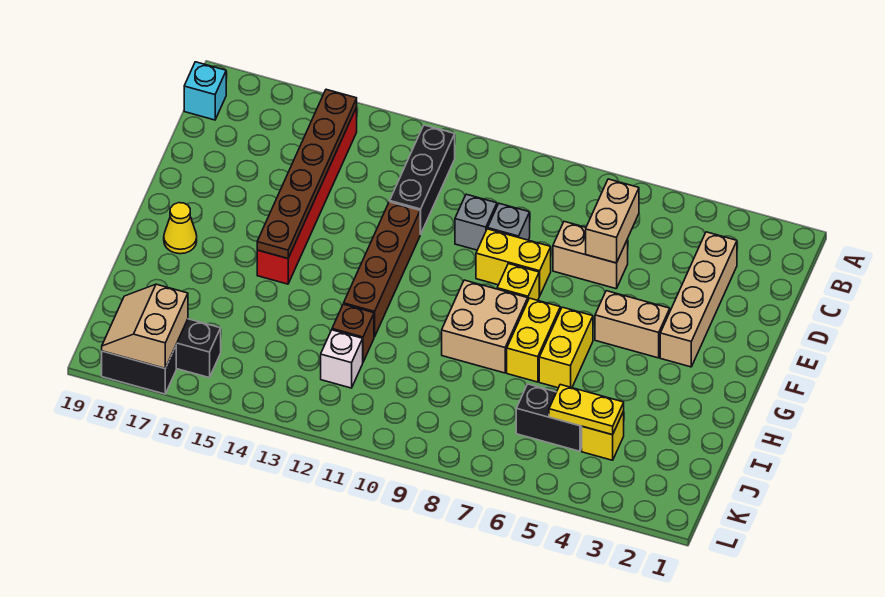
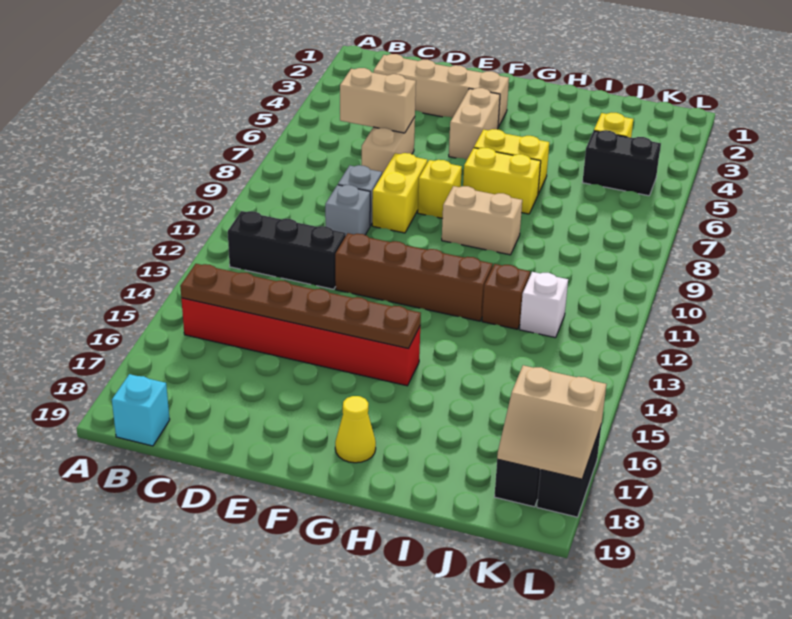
tan 2x2 brick [442,280,528,373] -> tan 1x2 brick [442,186,522,255]
yellow 1x2 plate [549,385,624,435] -> none
black 1x2 brick [516,384,582,451] -> black 1x2 brick turned to [583,130,661,196]

